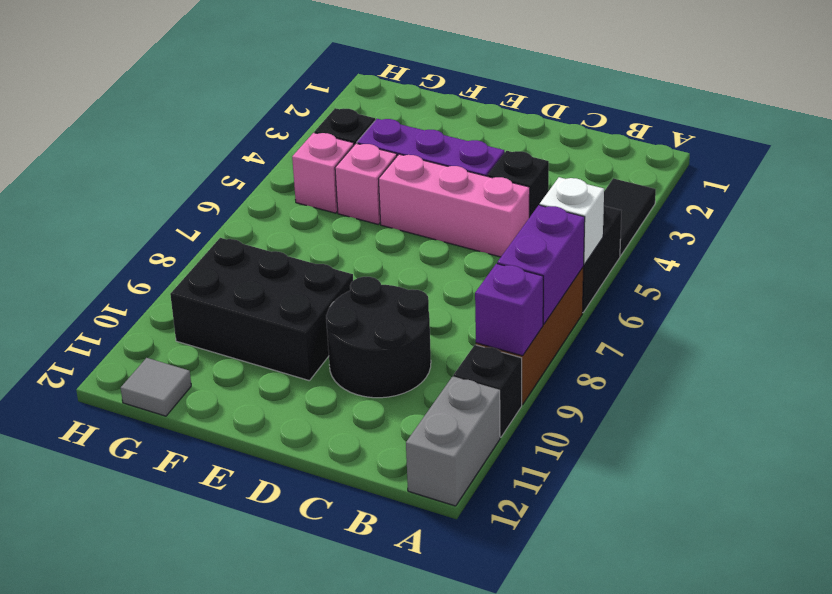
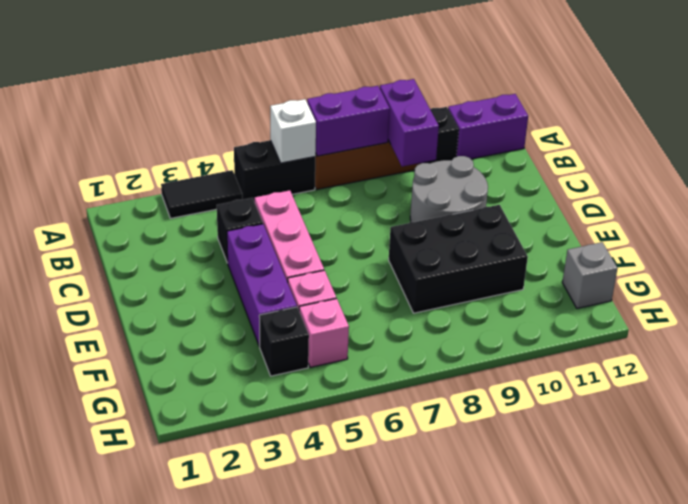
purple 1x1 brick [475,264,543,356] -> purple 1x2 brick [380,79,439,167]
grey 1x2 brick [406,377,500,506] -> purple 1x2 brick [448,94,528,159]
black 2x2 round brick [326,277,431,398] -> grey 2x2 round brick [410,156,488,222]
black 2x3 brick [170,238,353,381] -> black 2x3 brick turned to [389,205,528,313]
grey 1x1 tile [121,358,191,416] -> grey 1x1 brick [562,242,618,309]

